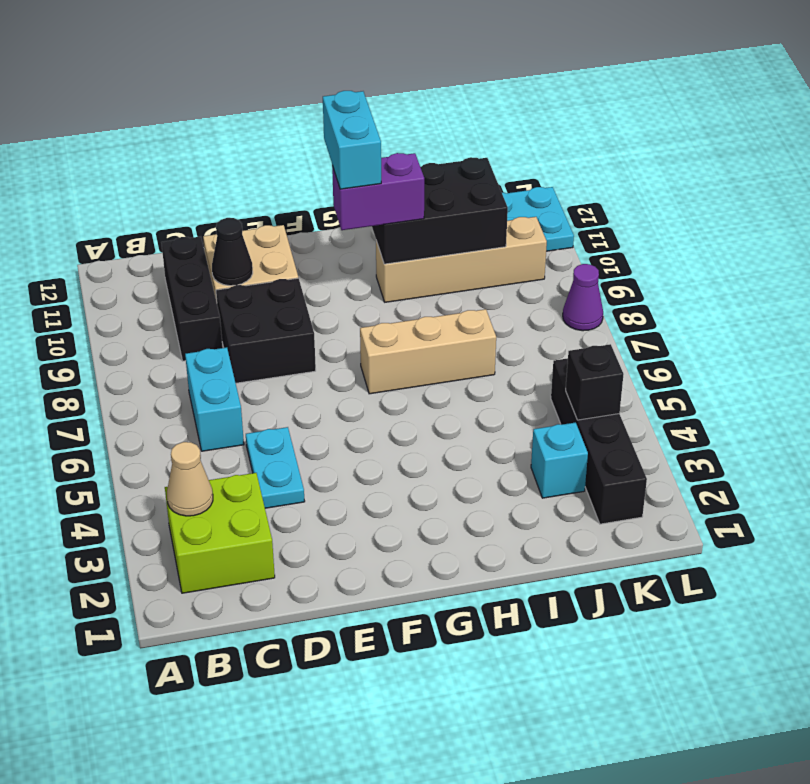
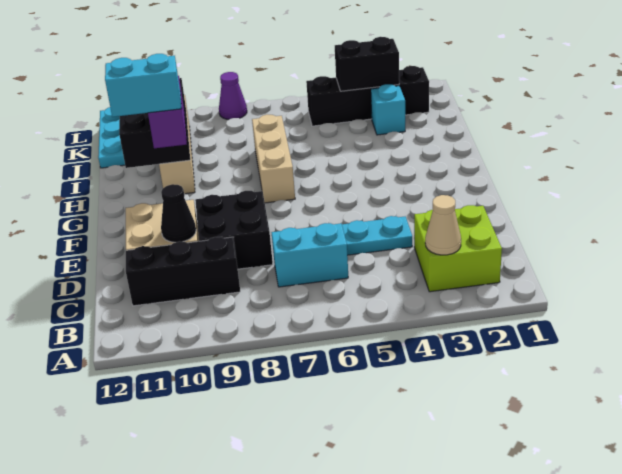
black 1x1 brick [566,344,624,420] -> black 1x2 brick [335,37,399,91]

